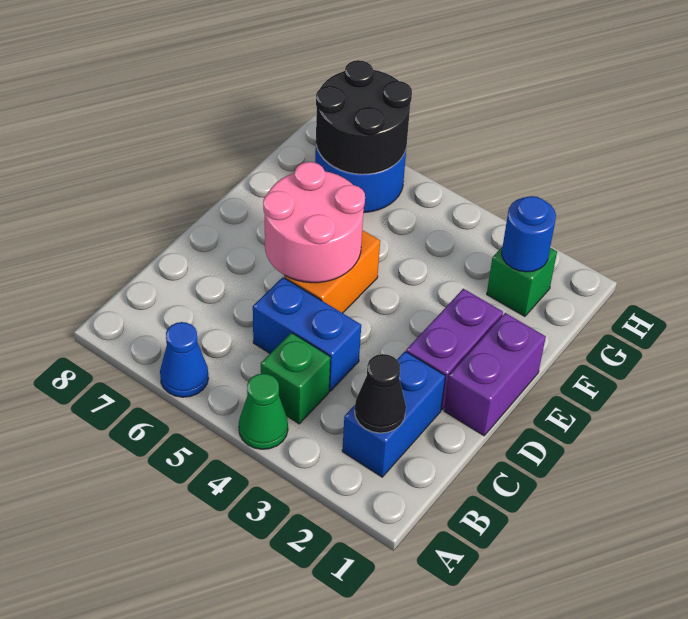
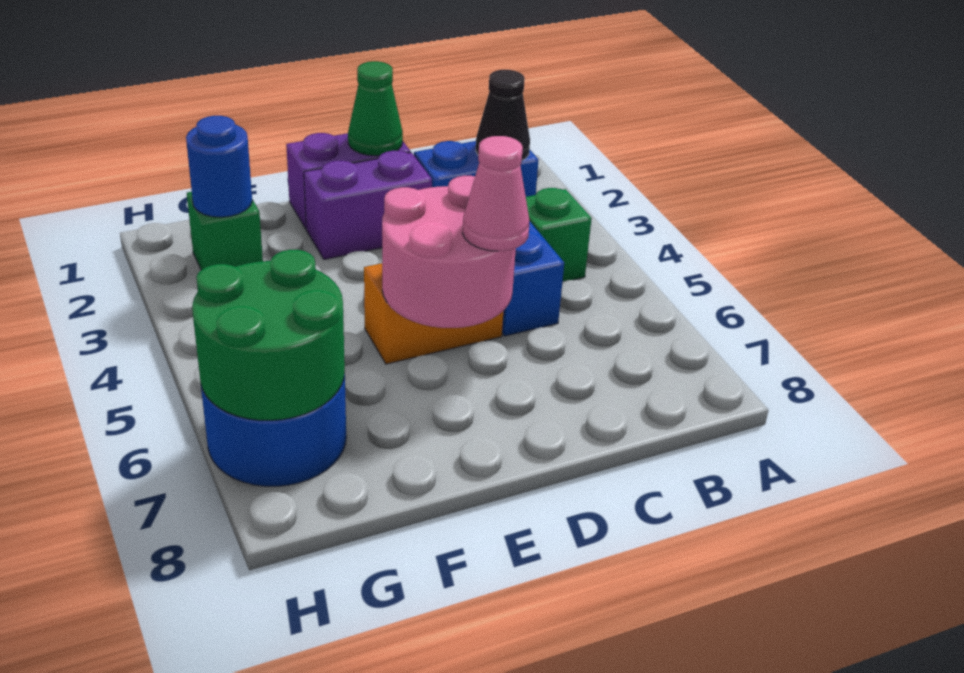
green 1x1 cone [239,374,288,449] -> green 1x1 cone moved to [348,61,403,156]
blue 1x1 cone [160,322,208,397] -> none
none -> pink 1x1 cone [463,136,530,251]
black 2x2 round brick [316,60,412,174] -> green 2x2 round brick [192,250,345,420]

